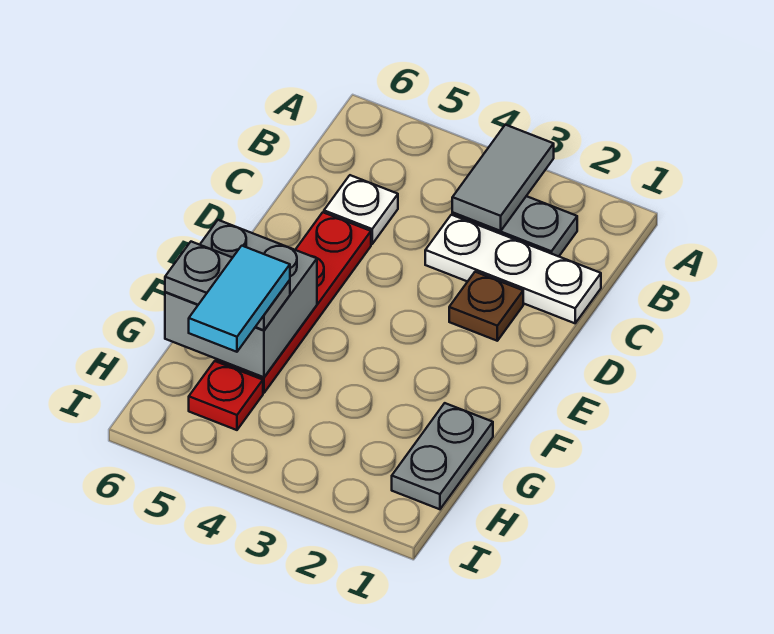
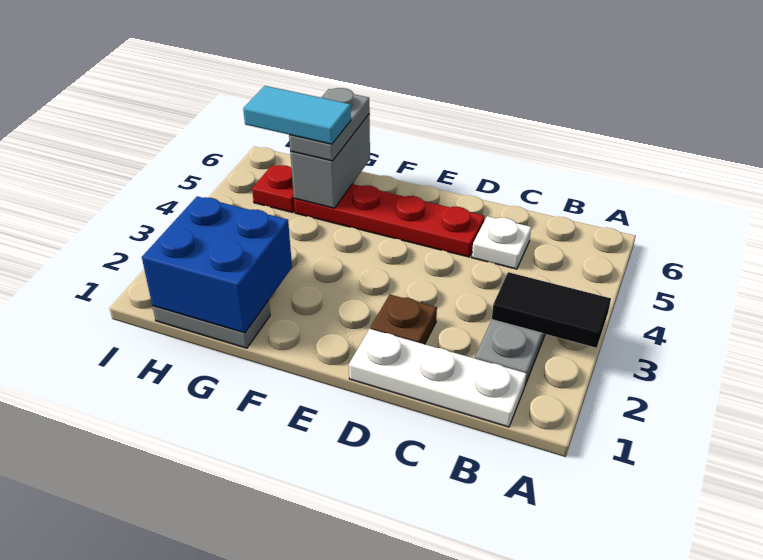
grey 1x2 tile [452,125,554,231] -> black 1x2 tile [492,272,611,348]
white 1x3 plate [425,215,601,323] -> white 1x3 plate turned to [349,329,526,427]
grey 2x2 brick [165,220,317,377] -> grey 1x2 brick [290,114,370,208]
none -> blue 2x2 brick [142,196,292,333]

